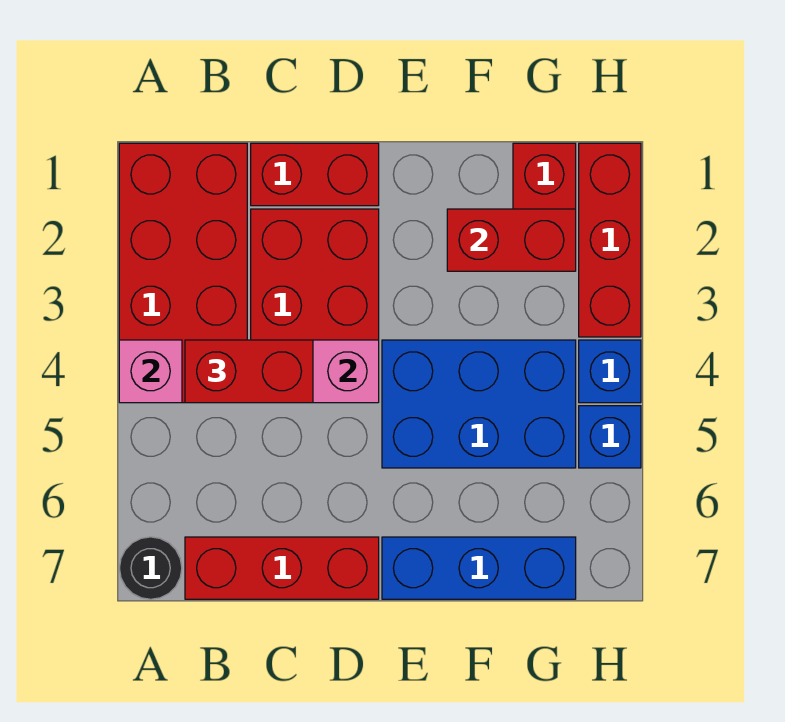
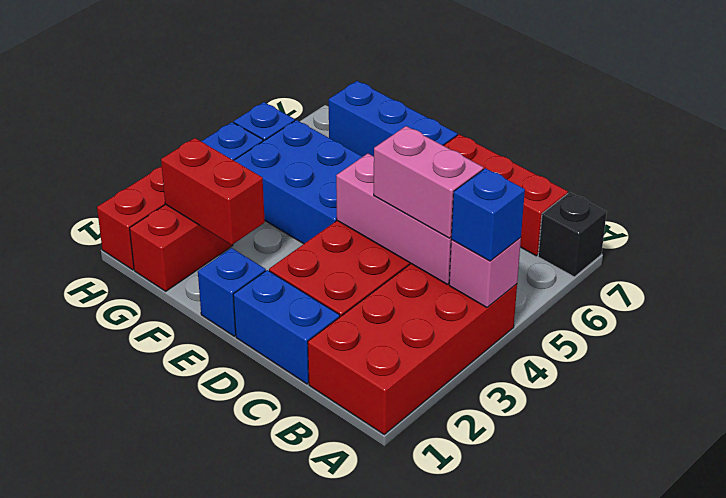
none -> blue 1x1 brick [451,168,525,261]
black 1x1 round brick [119,537,182,599] -> black 1x1 brick [538,192,607,277]
red 1x2 brick [185,340,313,403] -> pink 1x2 brick [374,126,483,238]
red 1x2 brick [251,143,379,206] -> blue 1x2 brick [233,270,340,384]
none -> blue 1x1 brick [198,248,266,336]

